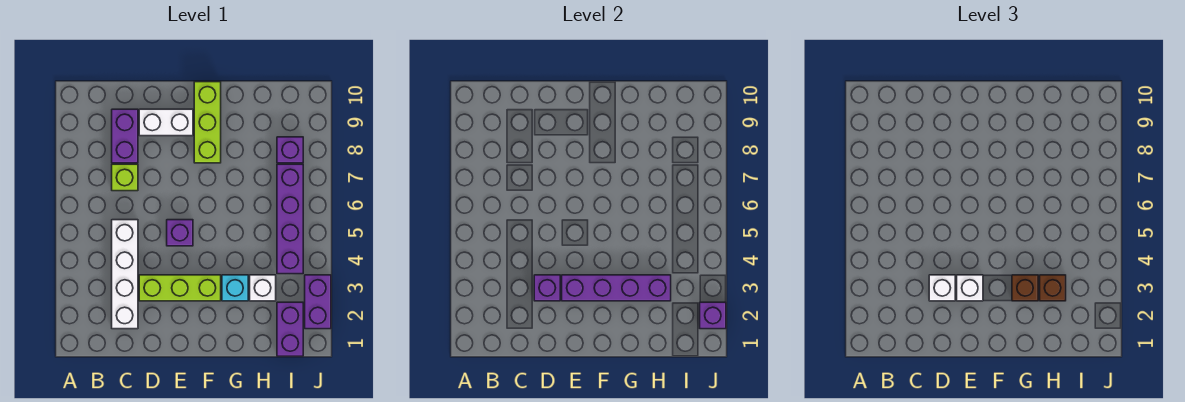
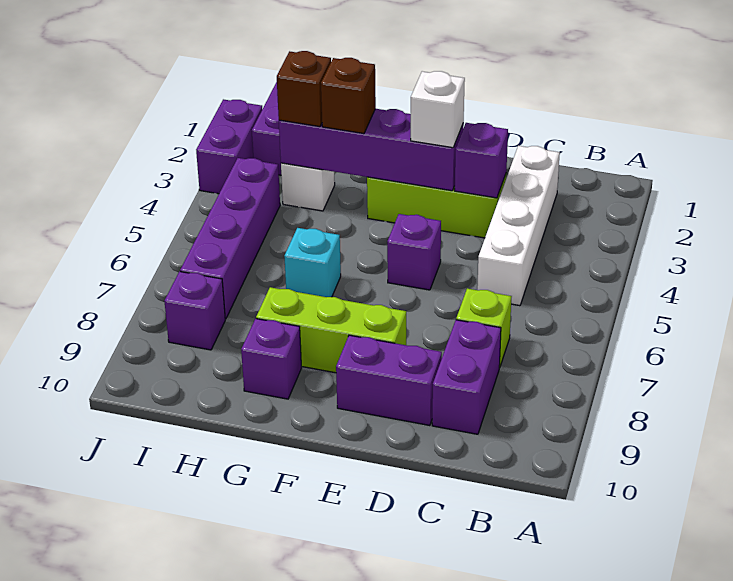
white 1x1 brick [929,275,955,301] -> none
white 1x2 brick [139,109,193,136] -> purple 1x2 brick [336,335,442,425]
lime 1x3 brick [194,82,221,163] -> lime 1x3 brick turned to [256,287,406,373]
cyan 1x1 brick [222,275,248,301] -> cyan 1x1 brick moved to [284,228,341,297]
purple 1x1 brick [700,302,726,329] -> purple 1x1 brick moved to [241,319,301,399]

